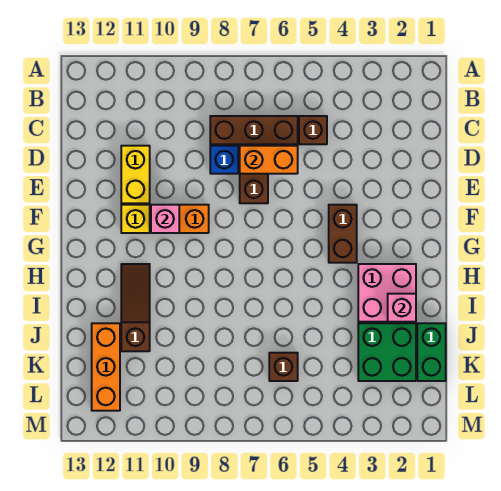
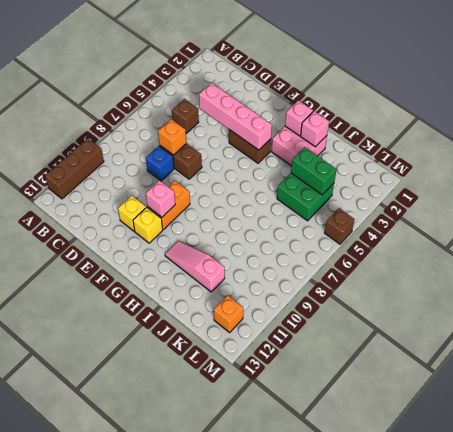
brown 1x3 brick [210,116,298,144] -> brown 1x3 brick moved to [45,138,104,199]
none -> pink 1x4 brick [199,83,272,150]
orange 1x2 brick [240,146,298,174] -> orange 1x1 brick [158,119,186,155]
yellow 1x2 brick [121,146,150,203] -> yellow 1x1 brick [118,196,146,231]
none -> pink 1x1 brick [285,100,313,136]
brown 1x3 slope [121,264,150,351] -> pink 1x3 slope [165,241,225,292]
green 1x2 brick [417,323,446,381] -> green 1x2 brick moved to [291,147,337,195]
green 2x2 brick [358,323,416,381] -> green 2x2 brick moved to [277,173,334,221]
orange 1x3 brick [92,323,120,411] -> orange 1x1 brick [214,295,243,332]
brown 1x1 brick [269,353,298,381] -> brown 1x1 brick moved to [325,208,355,244]

